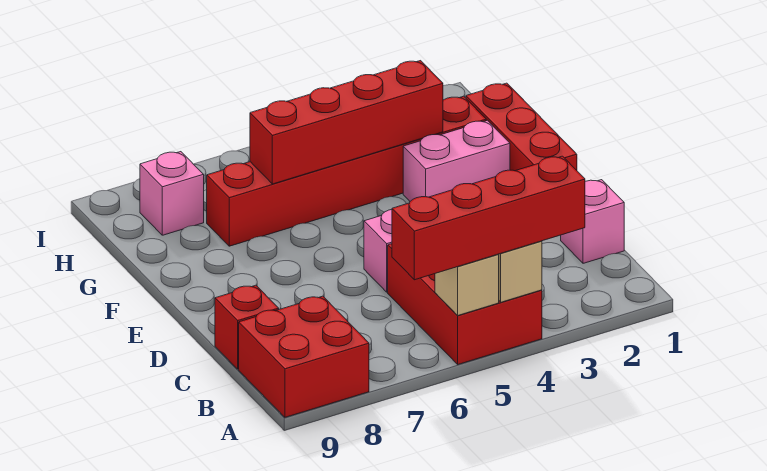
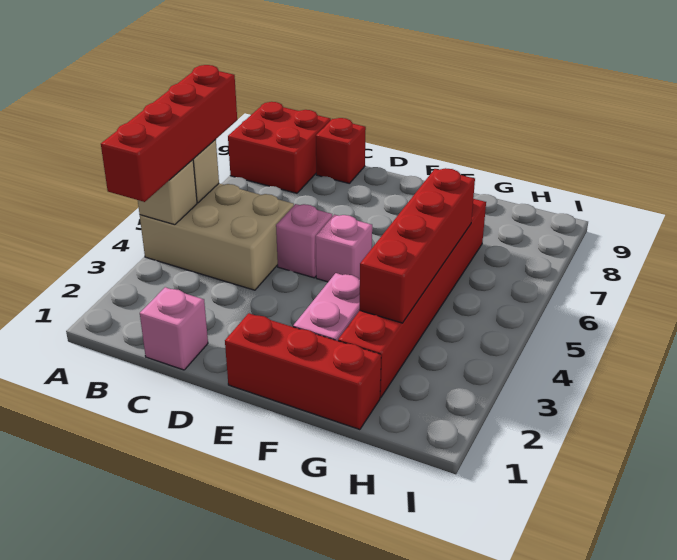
red 2x3 brick [388,244,542,364] -> tan 2x3 brick [140,184,294,290]
pink 1x1 brick [140,152,204,235] -> pink 1x1 brick moved to [316,215,372,282]

